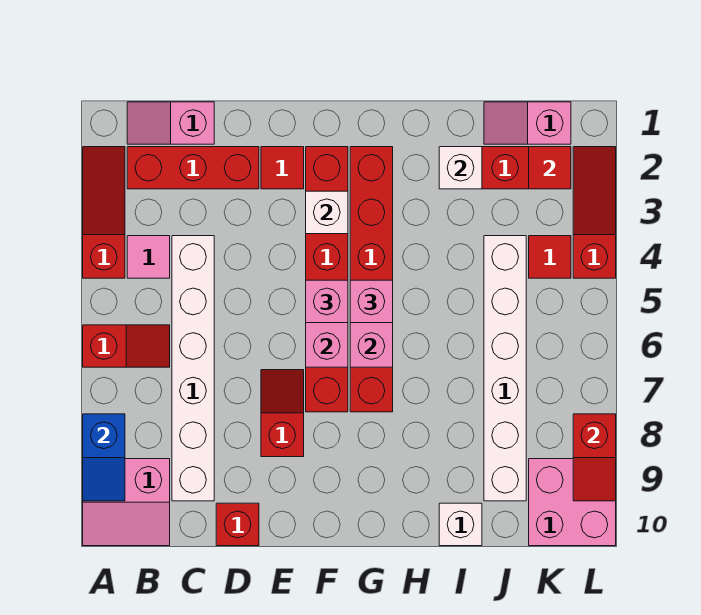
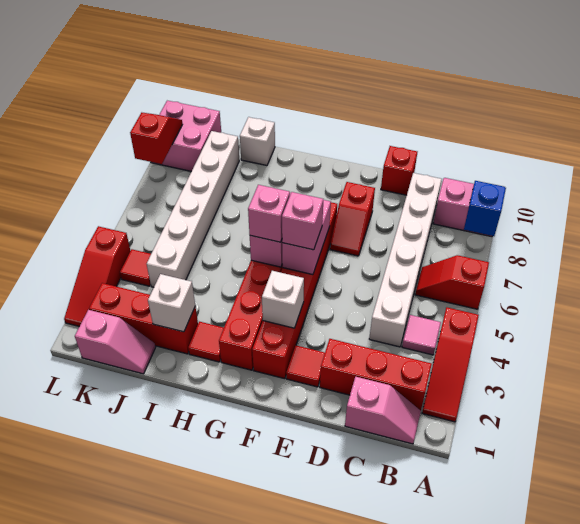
red 1x1 tile [529,147,571,189] -> red 1x1 tile moved to [188,322,224,362]

